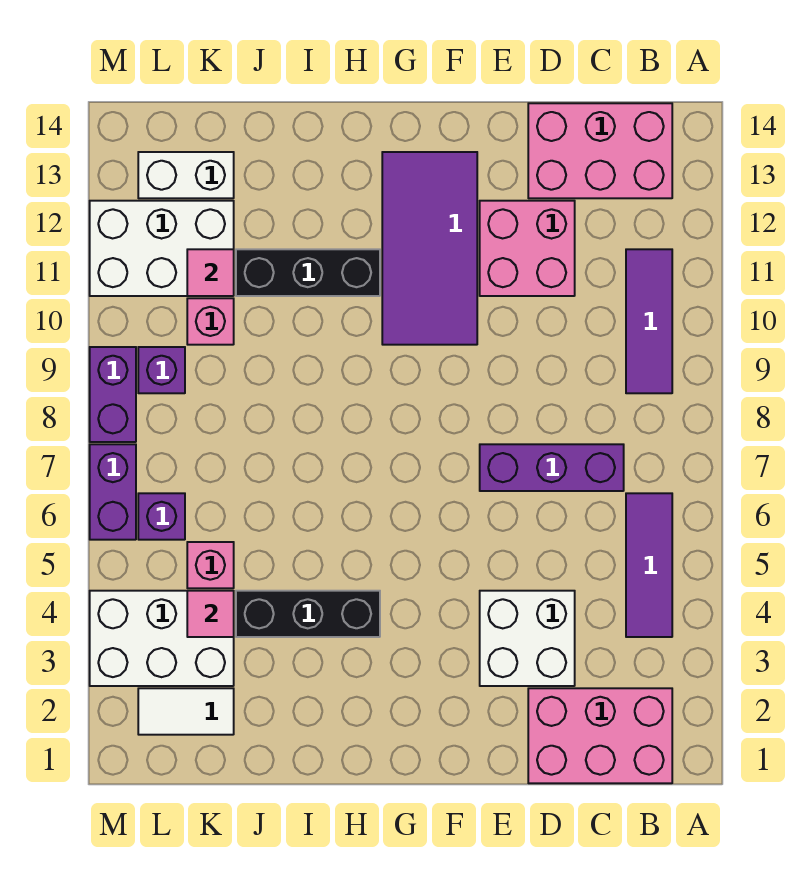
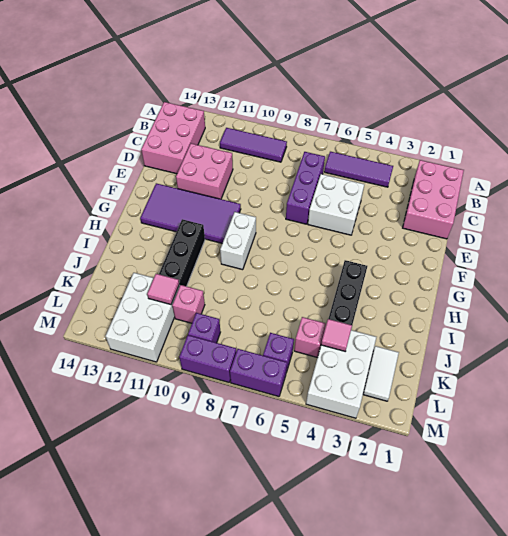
white 2x2 brick [480,591,575,686] -> white 2x2 brick moved to [308,174,364,235]
white 1x2 brick [138,152,234,198] -> white 1x2 brick moved to [220,212,256,270]

